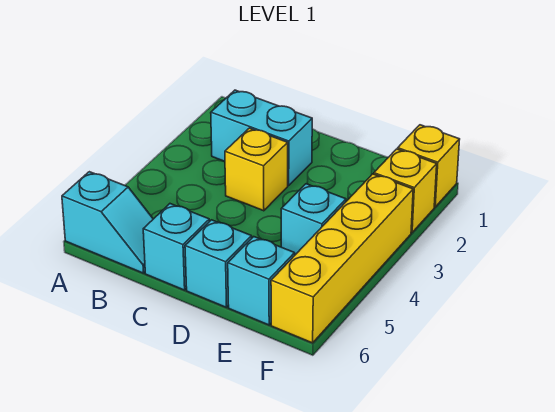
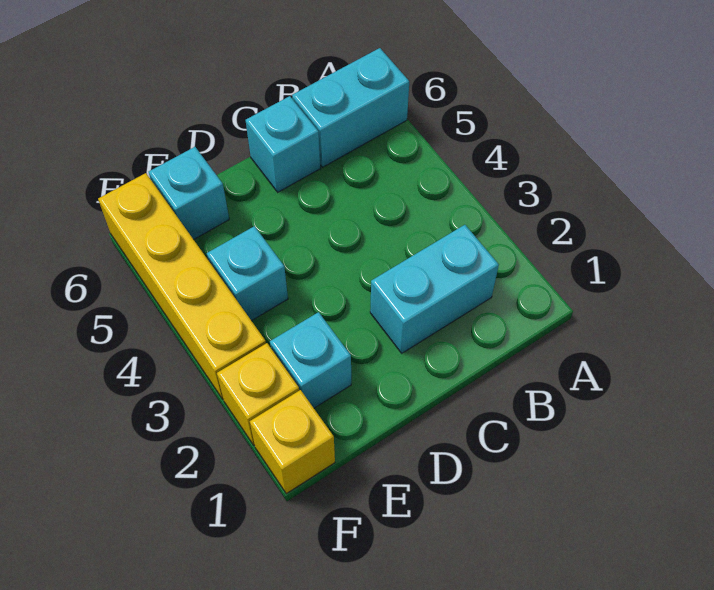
cyan 1x2 slope [62,172,153,273] -> cyan 1x2 brick [292,48,409,167]
yellow 1x1 brick [225,128,288,211] -> none
cyan 1x1 brick [185,220,252,307] -> cyan 1x1 brick moved to [270,312,351,408]

